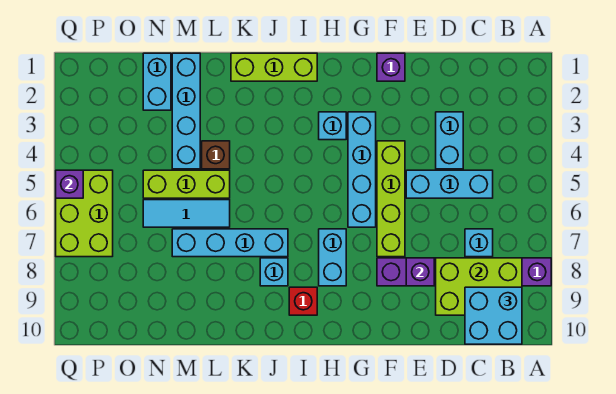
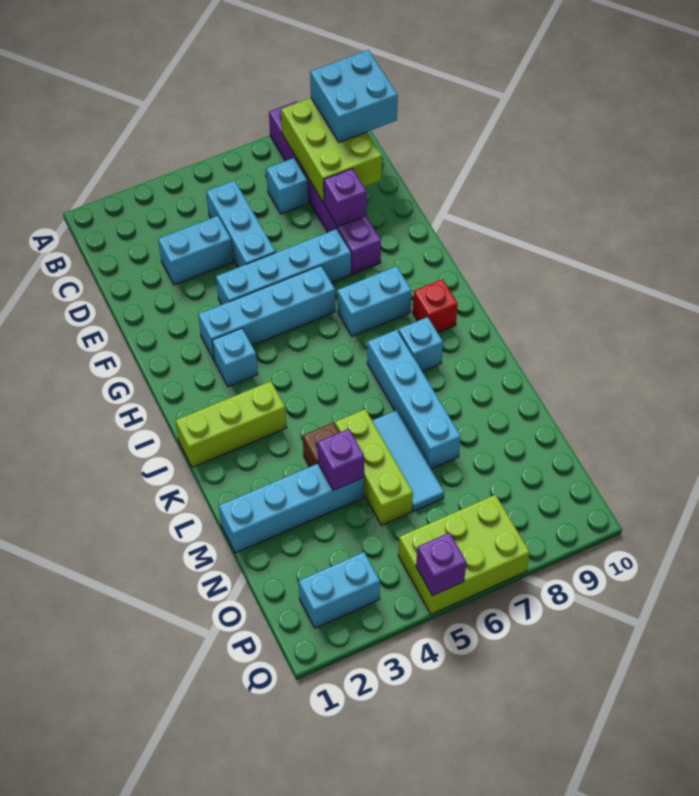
purple 1x1 brick [377,53,405,81] -> purple 1x1 brick moved to [317,429,364,490]
lime 1x4 brick [377,141,405,257] -> cyan 1x4 brick [216,229,351,305]
lime 1x3 brick [231,53,317,81] -> lime 1x3 brick turned to [175,381,287,467]
cyan 1x2 brick [143,53,171,110] -> cyan 1x2 brick moved to [299,552,380,628]

